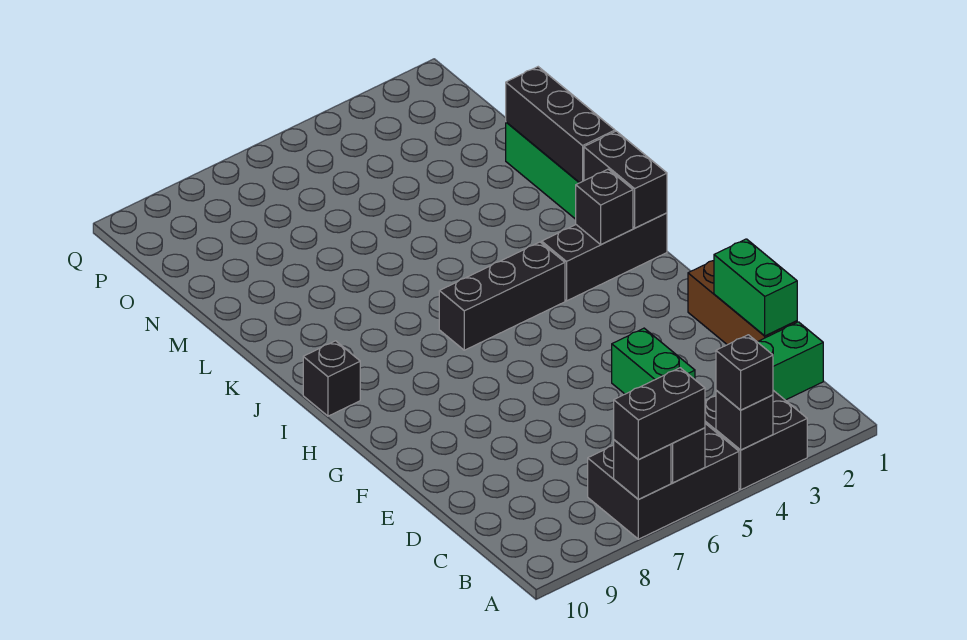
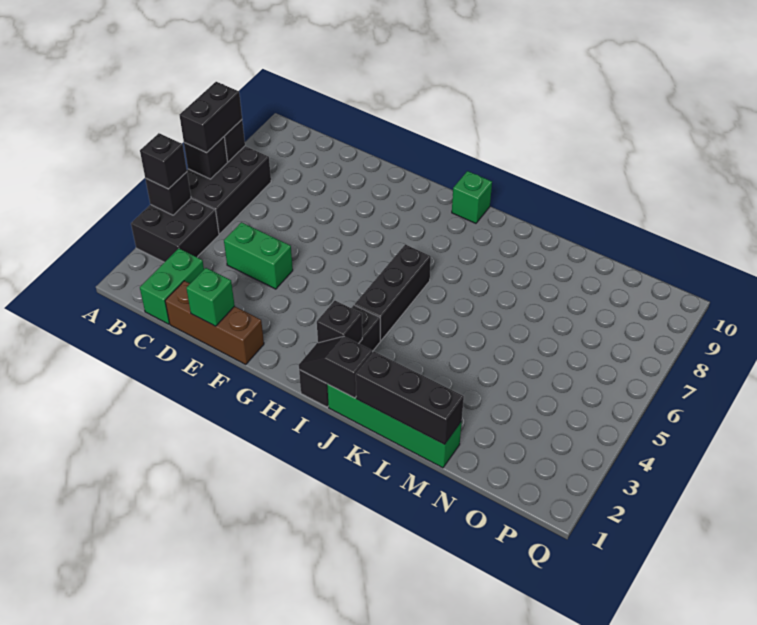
green 1x2 brick [714,239,797,336] -> green 1x1 brick [186,268,235,326]
black 1x2 brick [584,131,667,228] -> black 1x2 slope [299,337,372,398]
black 1x1 brick [303,341,360,416] -> green 1x1 brick [452,171,492,223]

